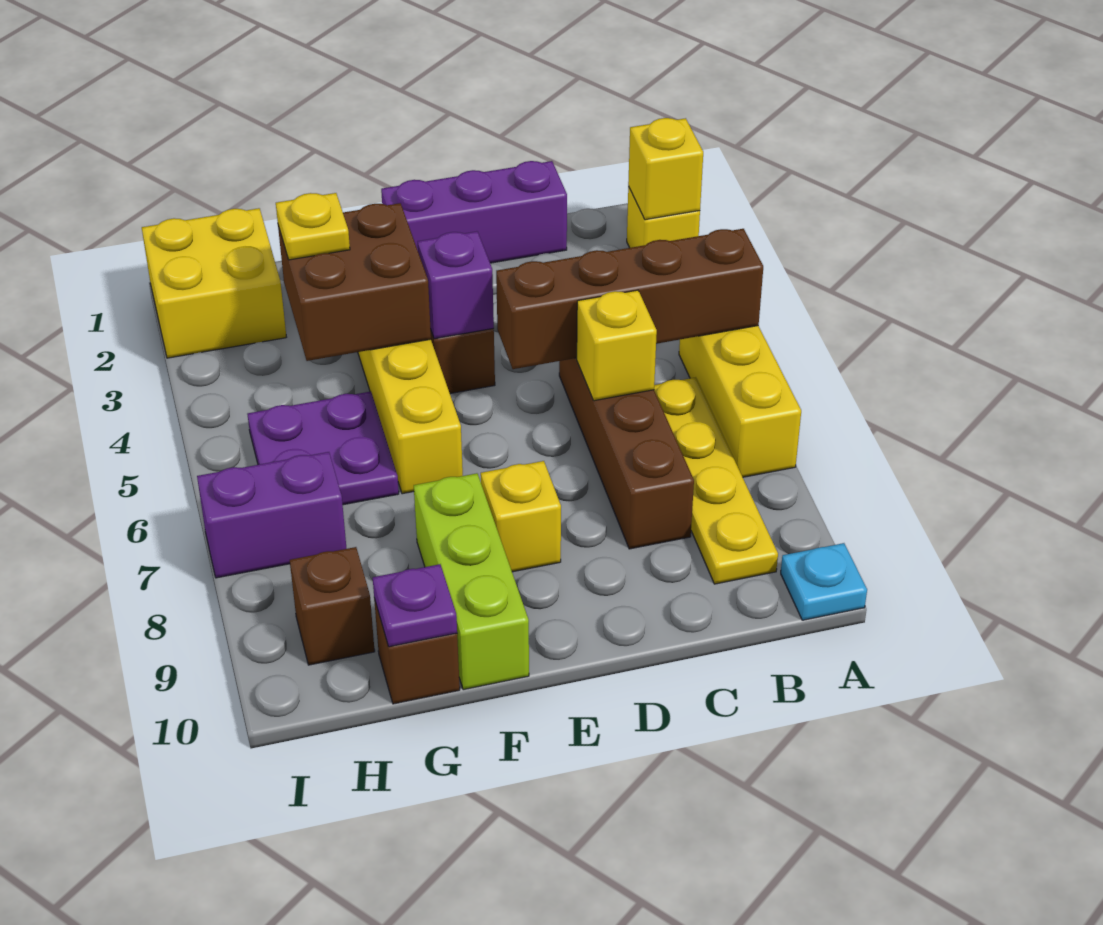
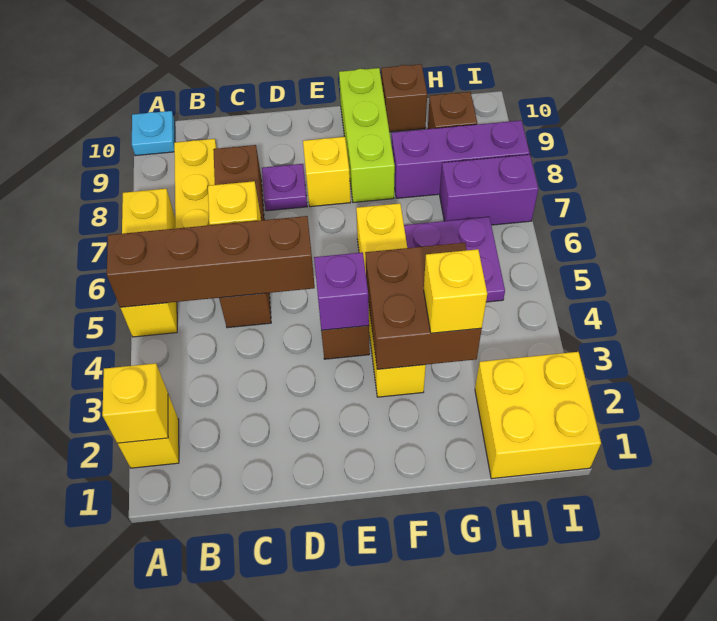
purple 1x3 brick [381,161,567,263] -> purple 1x3 brick moved to [391,120,530,198]
yellow 1x1 plate [276,193,350,260] -> yellow 1x1 brick [424,249,487,333]
purple 1x1 plate [373,564,457,647] -> purple 1x1 plate moved to [262,164,307,211]

